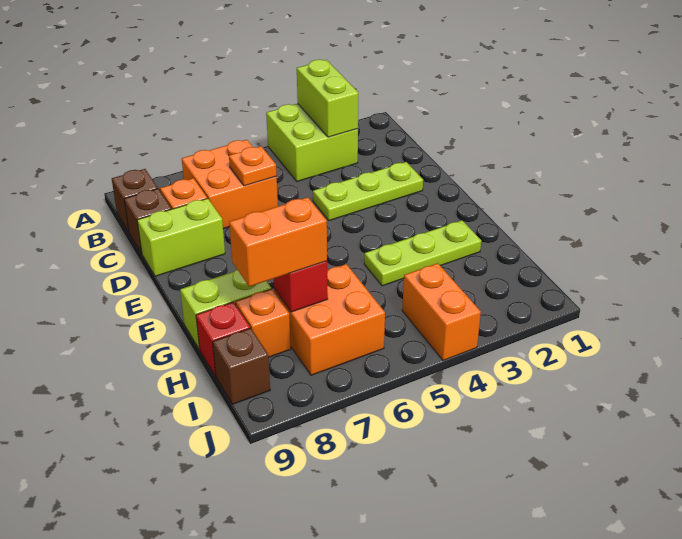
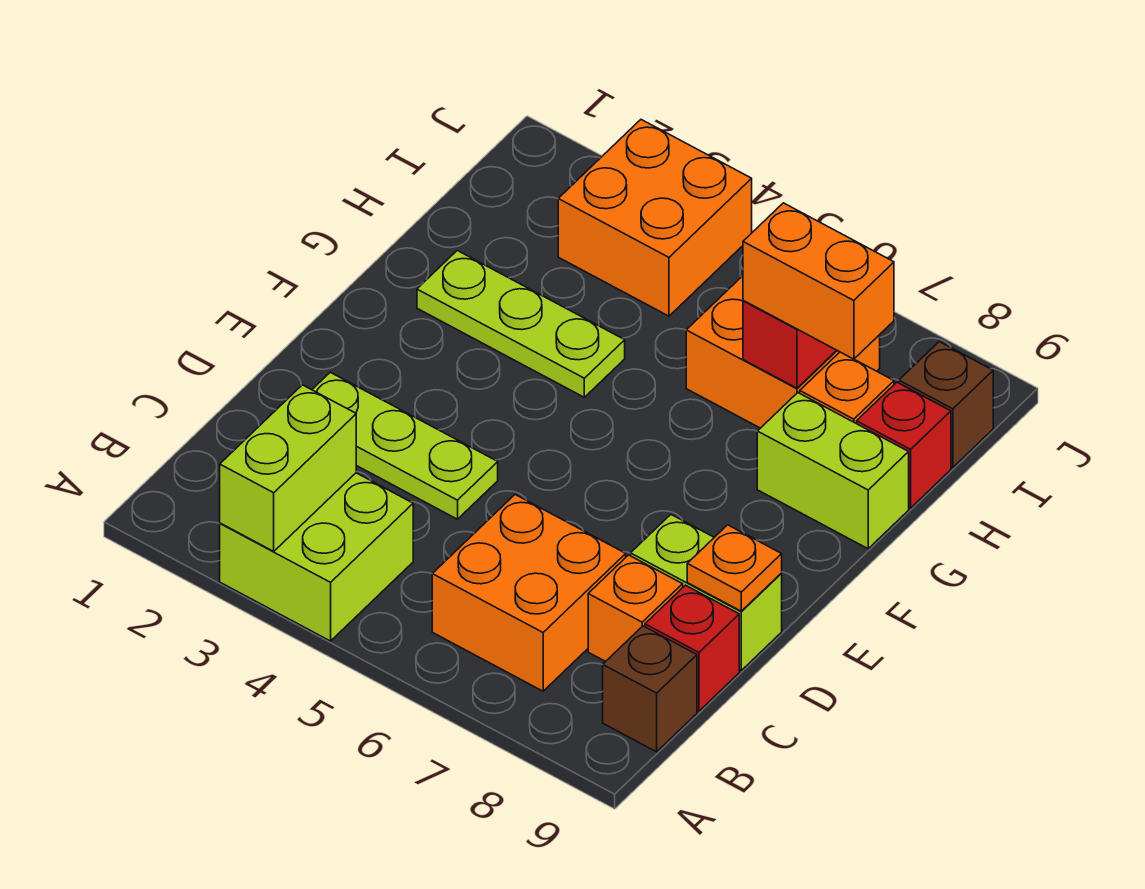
orange 1x1 plate [229,146,277,186] -> orange 1x1 plate moved to [687,525,782,611]
brown 1x1 brick [124,189,171,254] -> red 1x1 brick [645,585,739,711]
orange 1x2 brick [402,263,481,360] -> orange 2x2 brick [558,120,752,316]

